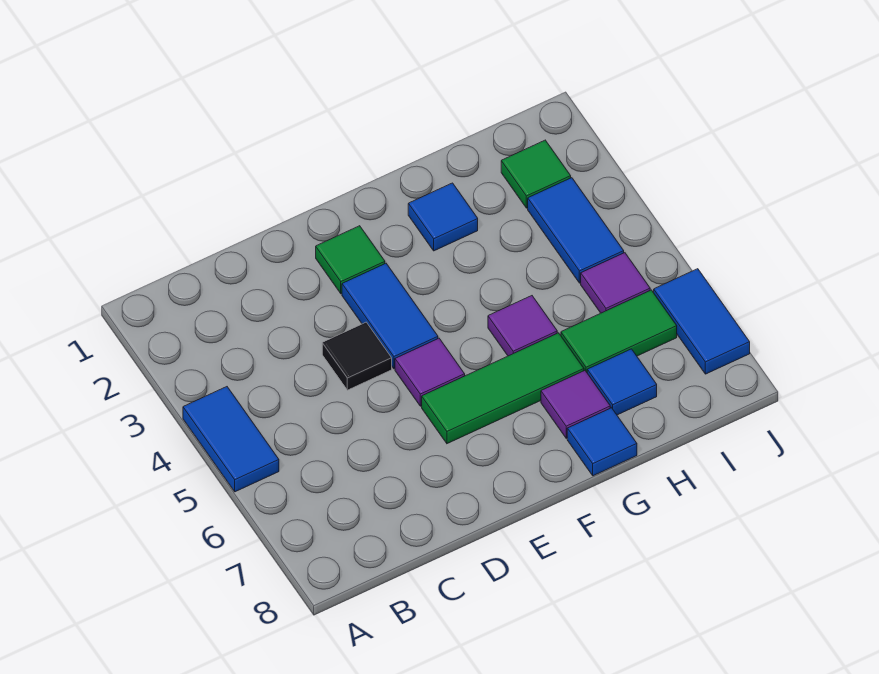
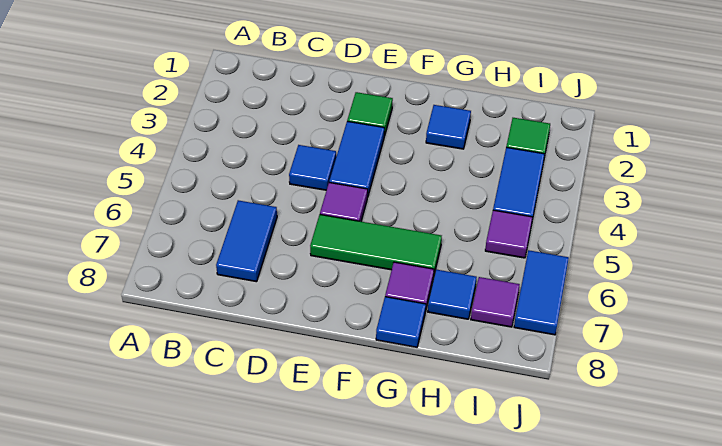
blue 1x2 tile [183,387,279,492] -> blue 1x2 tile moved to [216,200,277,282]
black 1x1 tile [322,322,392,390] -> blue 1x1 tile [289,145,336,190]
purple 1x1 tile [488,296,557,356] -> purple 1x1 tile moved to [471,277,520,327]
green 1x2 tile [561,290,677,372] -> none

